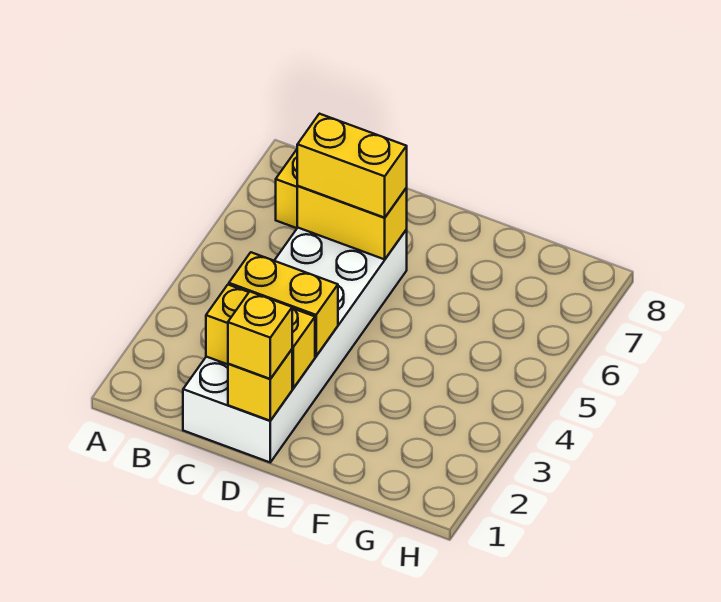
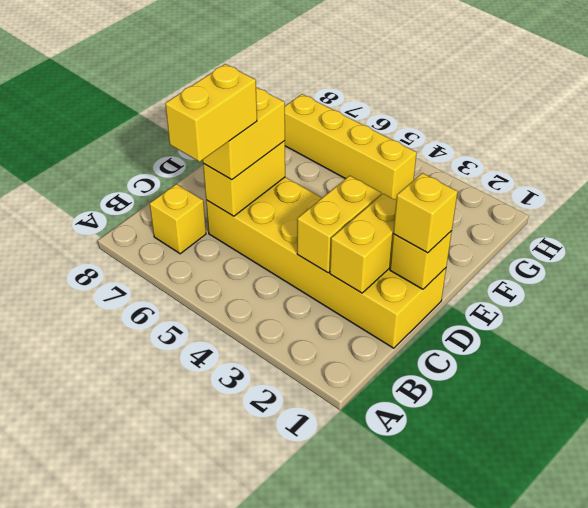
none -> yellow 1x2 brick [165,64,257,162]
white 2x6 brick [183,228,407,462] -> yellow 2x6 brick [206,177,446,348]
none -> yellow 1x4 brick [285,94,417,199]

